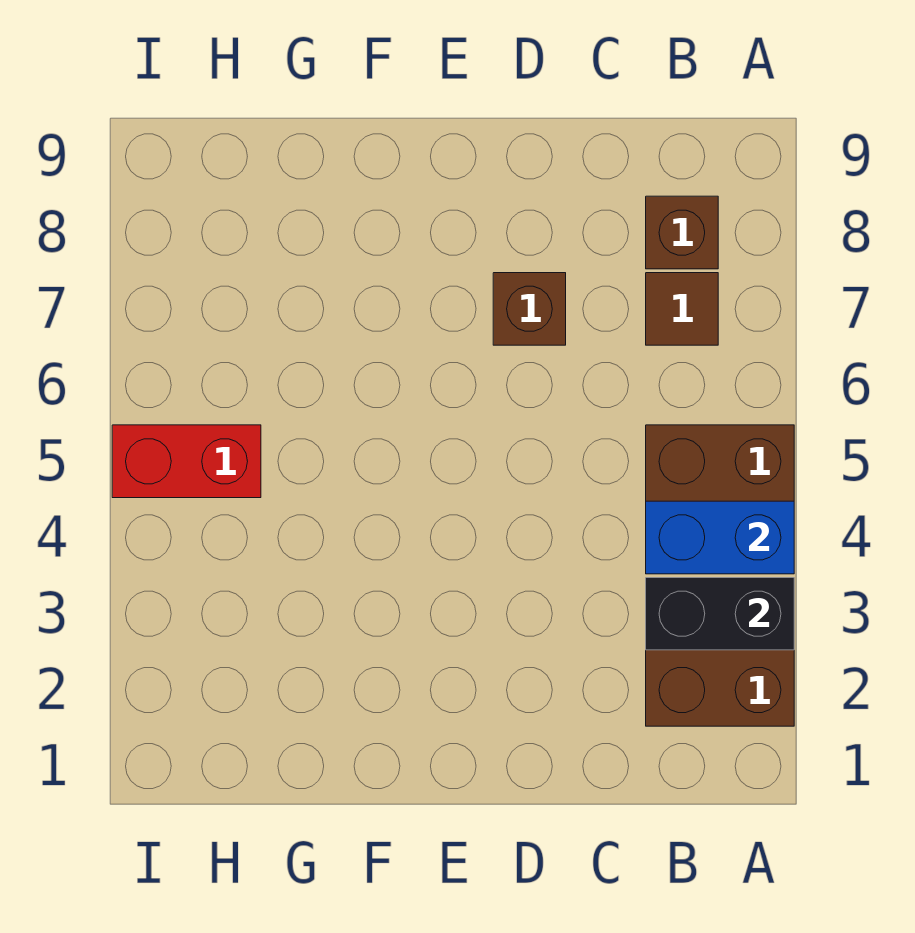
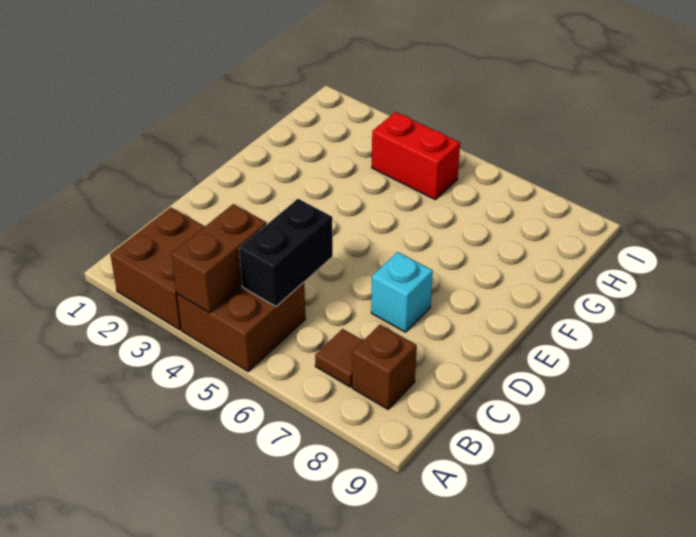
black 1x2 brick [646,578,794,650] -> black 1x2 brick moved to [239,199,333,306]
blue 1x2 brick [646,501,794,574] -> brown 1x2 brick [171,204,267,313]
brown 1x1 brick [493,273,566,345] -> cyan 1x1 brick [371,252,433,332]
red 1x2 brick [112,425,261,498] -> red 1x2 brick turned to [372,112,460,199]

